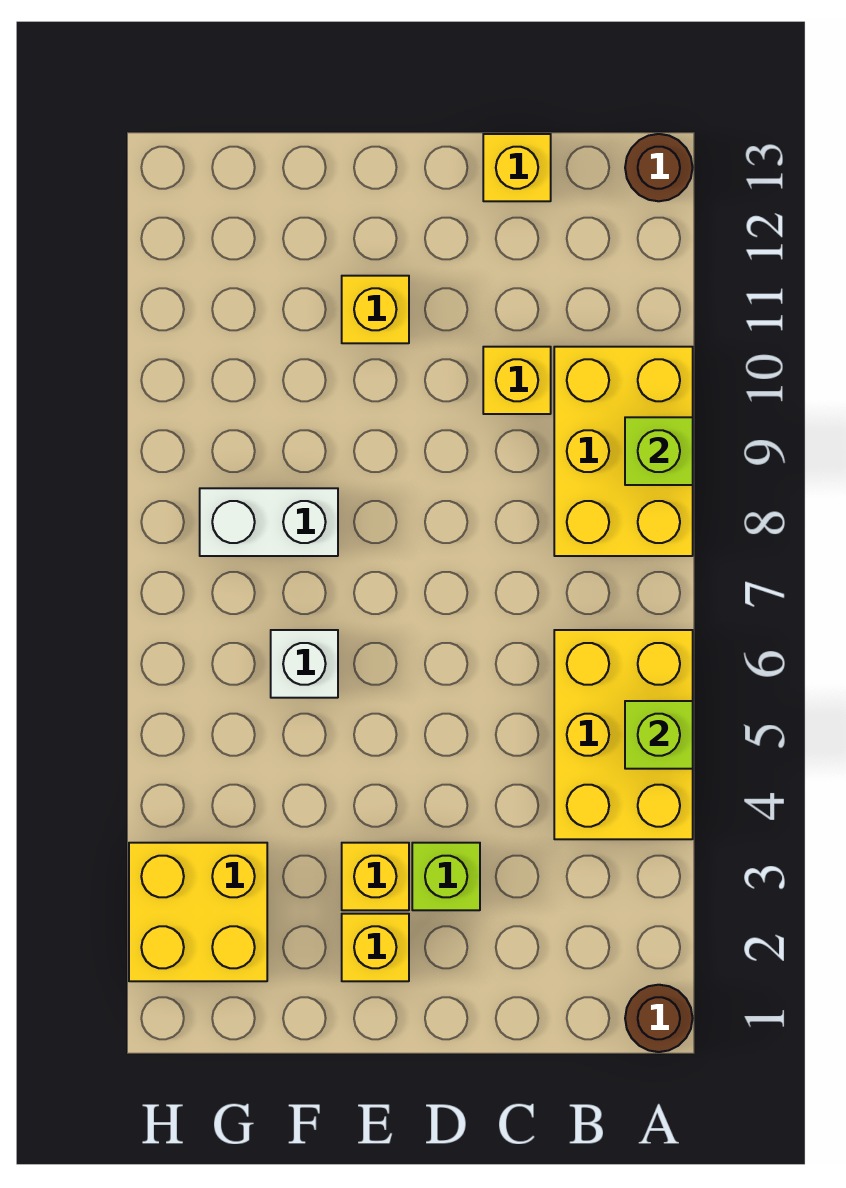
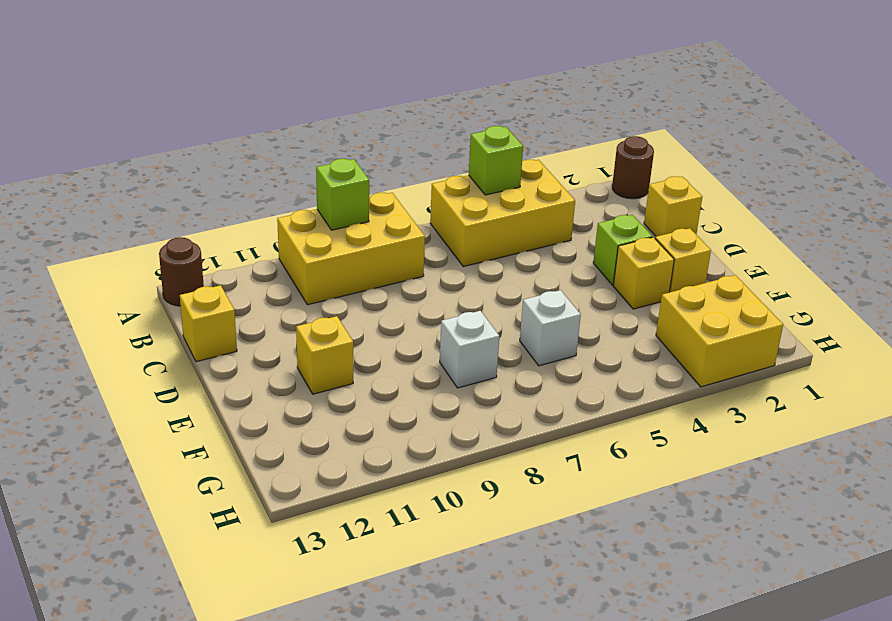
yellow 1x1 brick [483,347,551,414] -> yellow 1x1 brick moved to [644,176,702,236]
white 1x2 brick [200,488,338,556] -> white 1x1 brick [440,311,499,388]

